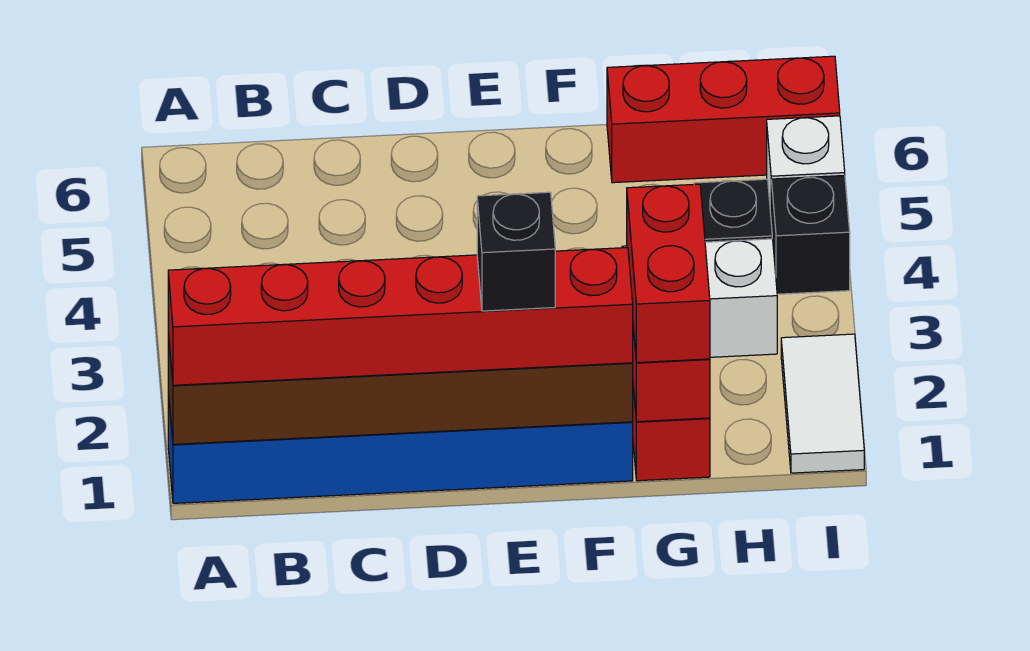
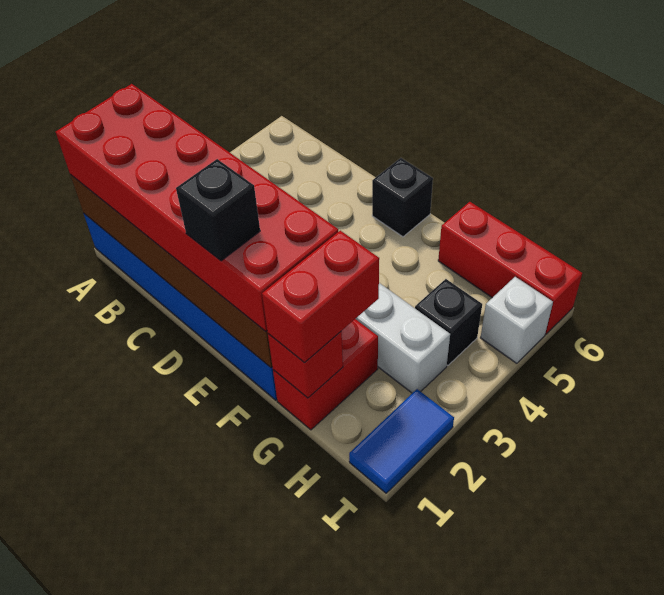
red 1x6 brick [168,248,633,385] -> red 2x6 brick [56,84,338,331]
white 1x2 tile [781,334,864,473] -> blue 1x2 tile [349,389,454,493]
black 1x1 brick [771,175,850,294] -> black 1x1 brick moved to [372,158,433,237]

